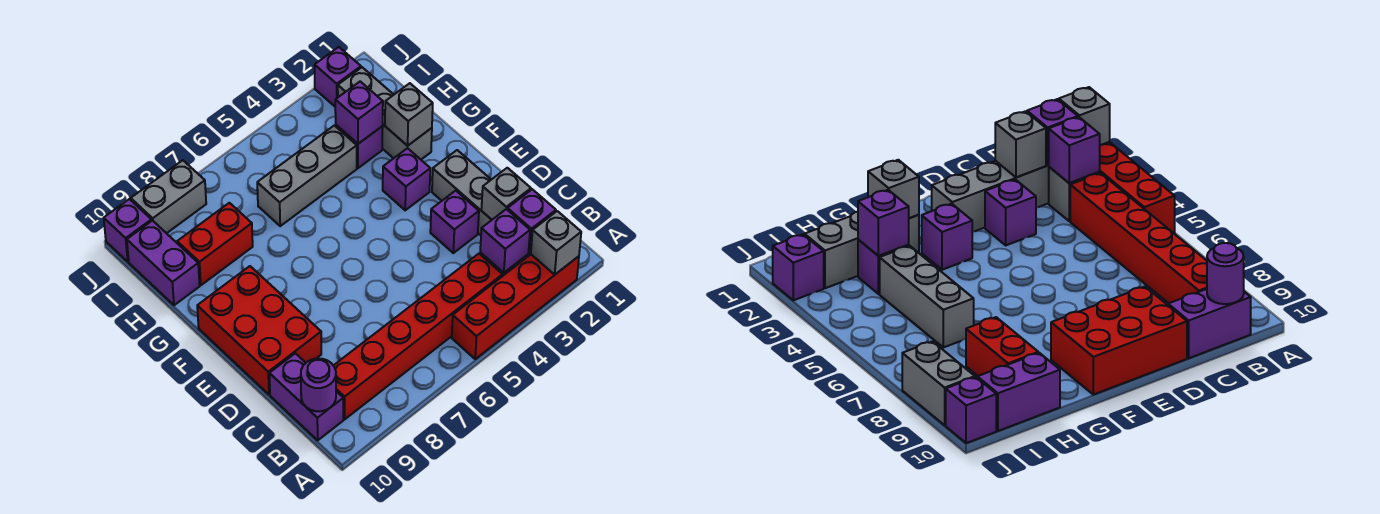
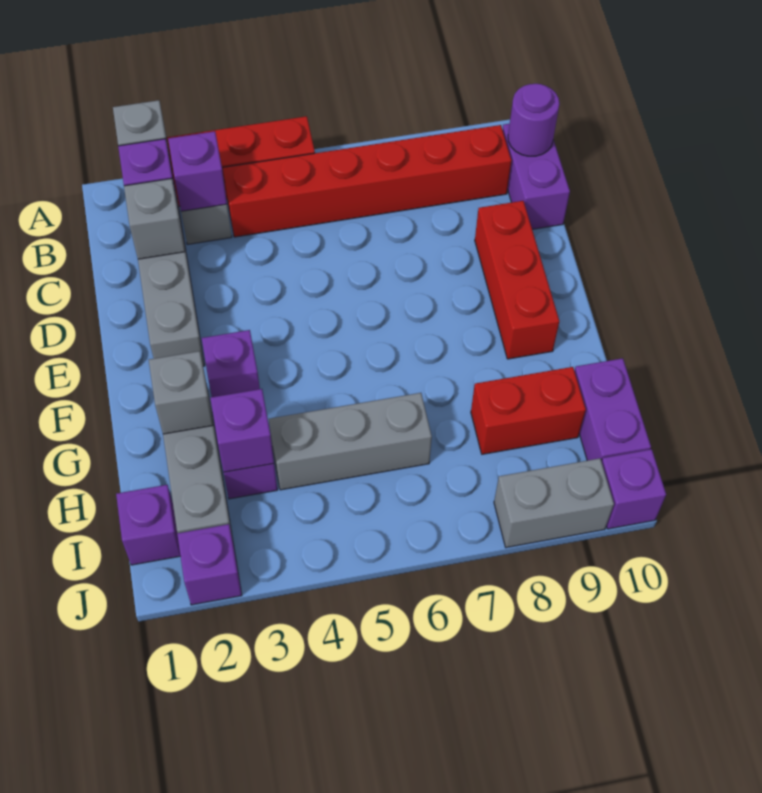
purple 1x1 brick [430,191,479,253] -> purple 1x1 brick moved to [116,485,180,565]
red 2x3 brick [197,266,321,395] -> red 1x3 brick [475,201,559,359]

